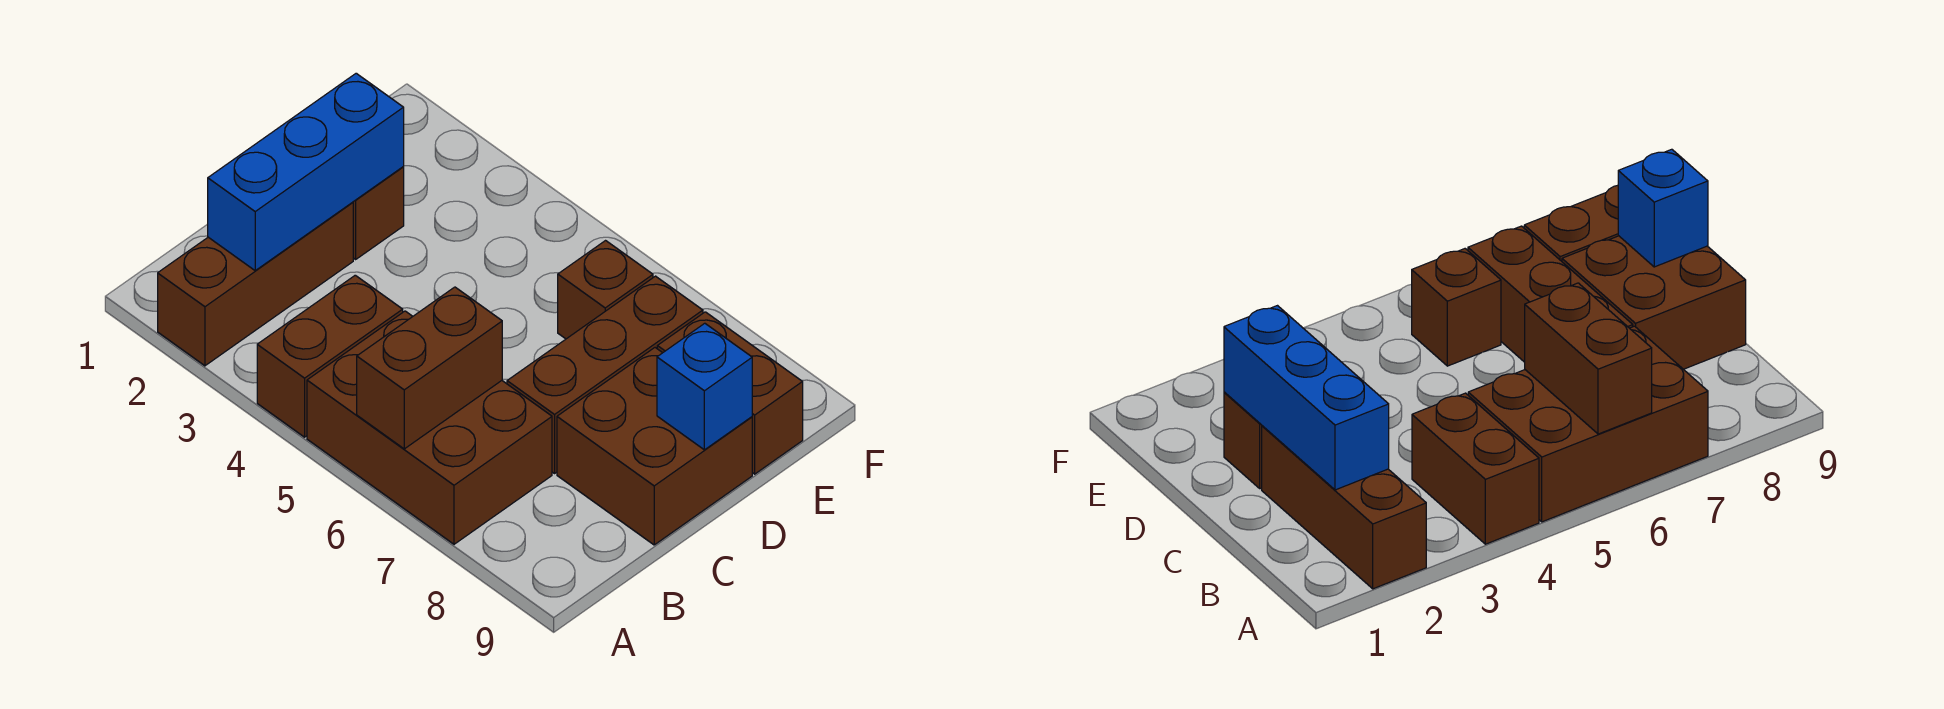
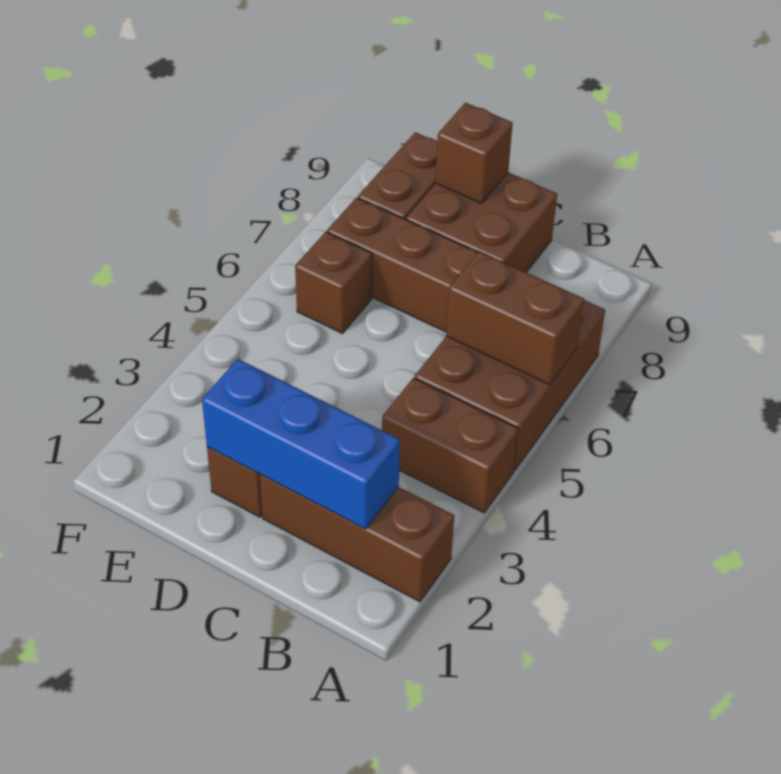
blue 1x1 brick [657,323,752,450] -> brown 1x1 brick [435,103,513,203]

